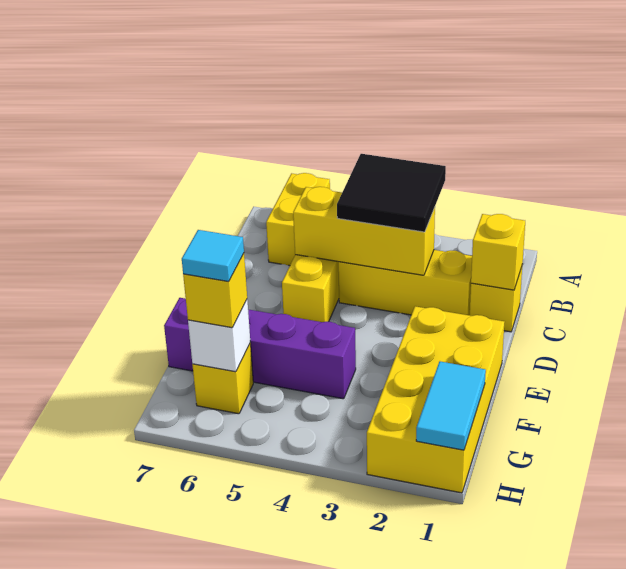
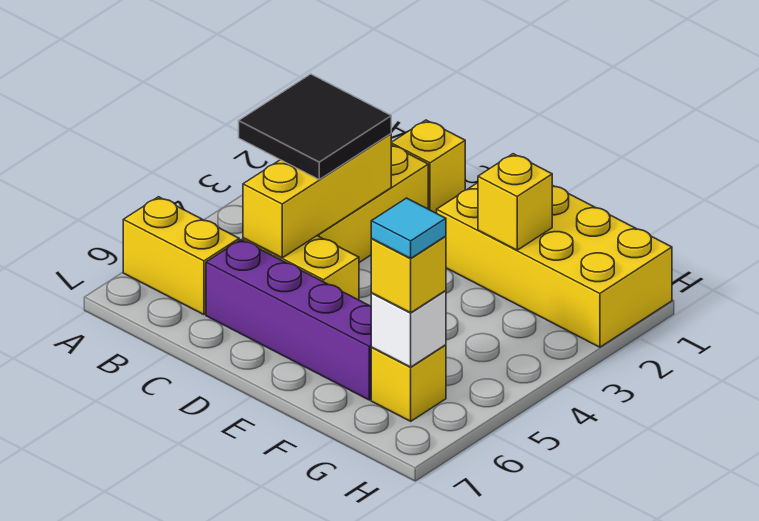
yellow 1x1 brick [471,214,525,290] -> yellow 1x1 brick moved to [478,154,552,250]
purple 1x4 brick [164,298,356,399] -> purple 1x4 brick turned to [206,240,372,400]
cyan 1x2 tile [416,362,486,450] -> none

